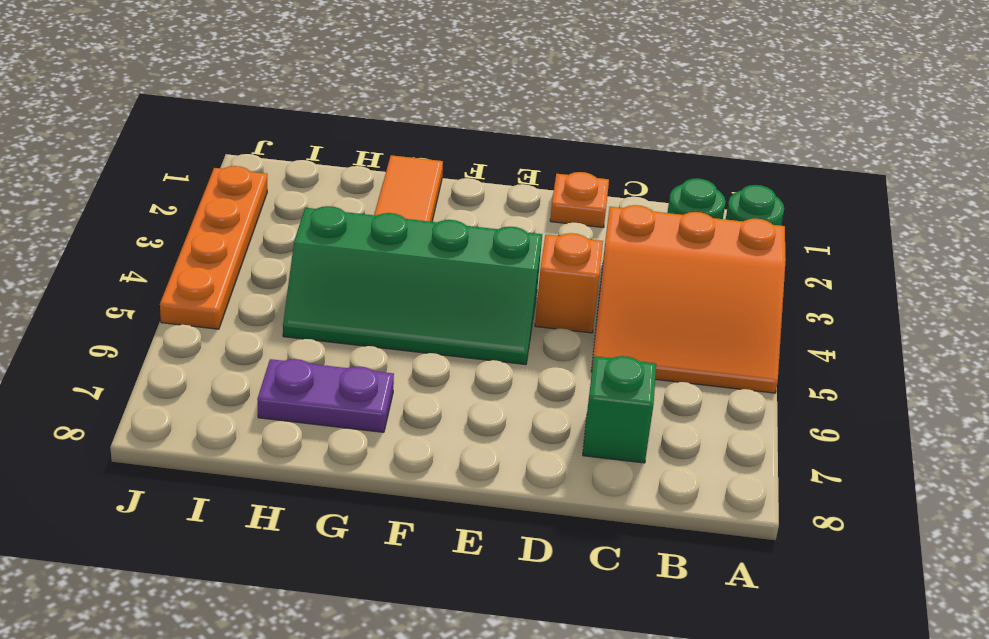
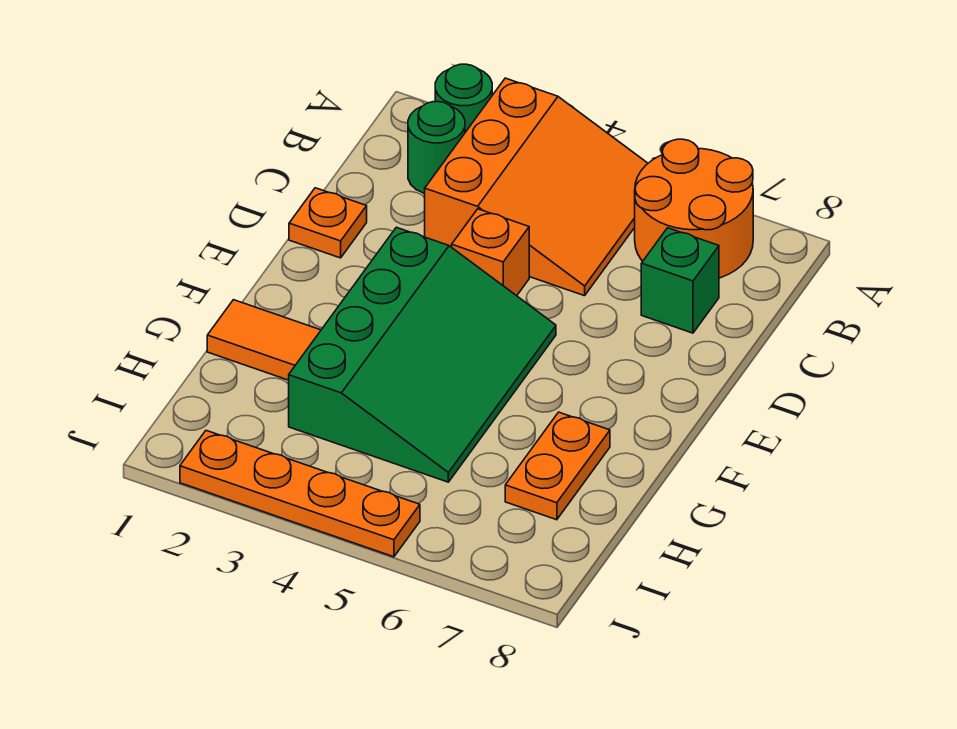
none -> orange 2x2 round brick [635,139,753,278]
green 2x4 slope [283,206,542,365] -> green 3x4 slope [289,227,556,482]
purple 1x2 plate [257,359,394,432] -> orange 1x2 plate [505,412,610,520]

